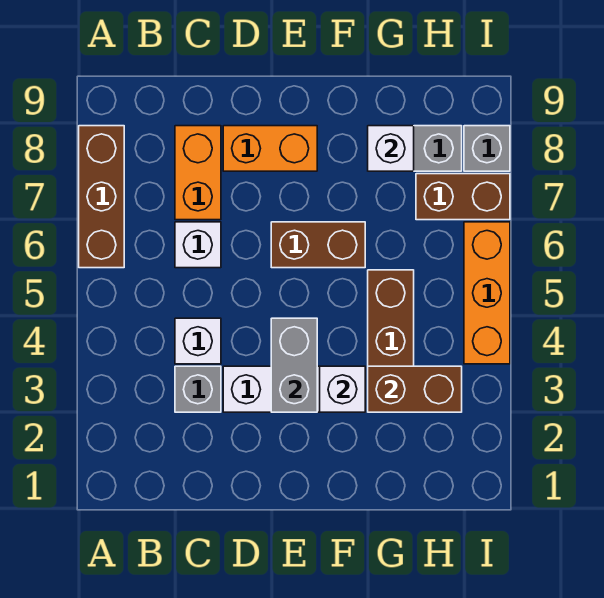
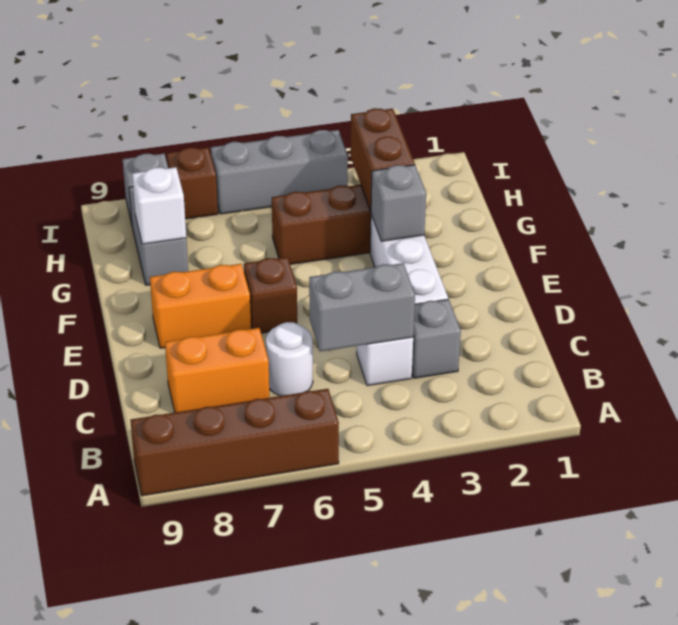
brown 1x3 brick [79,126,124,268] -> brown 1x4 brick [130,389,339,496]
white 1x1 brick [175,222,221,268] -> white 1x1 round brick [266,322,313,396]
orange 1x2 brick [223,126,317,171] -> orange 1x2 brick turned to [150,264,251,348]
grey 1x2 brick [271,318,317,412] -> grey 1x2 brick moved to [309,263,415,351]
brown 1x2 brick [271,222,365,268] -> brown 1x1 brick [244,257,297,333]
white 1x1 brick [320,366,365,412] -> grey 1x1 brick [371,165,426,241]
brown 1x2 brick [416,174,510,220] -> brown 1x1 brick [167,148,218,219]
orange 1x3 brick [464,222,510,364] -> grey 1x3 brick [211,130,348,214]

